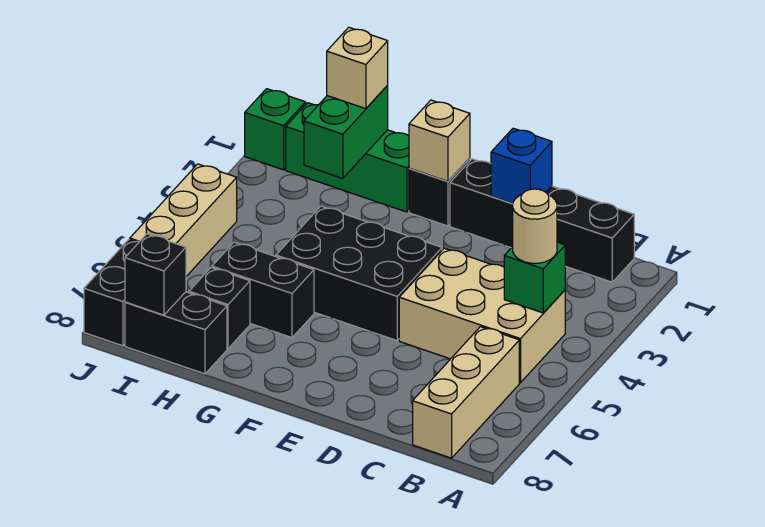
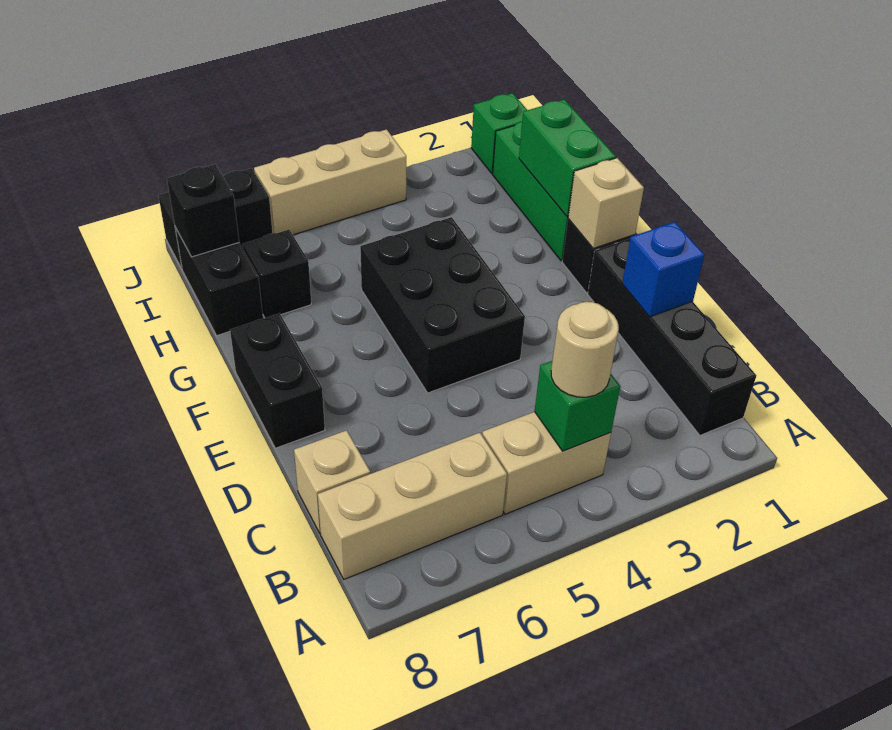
tan 2x3 brick [399,248,565,383] -> tan 1x2 brick [482,412,611,514]
black 1x2 brick [212,242,314,338] -> black 1x2 brick moved to [230,313,325,448]
green 1x2 brick [304,86,388,178] -> green 1x2 brick turned to [519,100,616,217]
tan 1x1 brick [327,27,388,109] -> tan 1x1 brick moved to [294,430,370,533]

